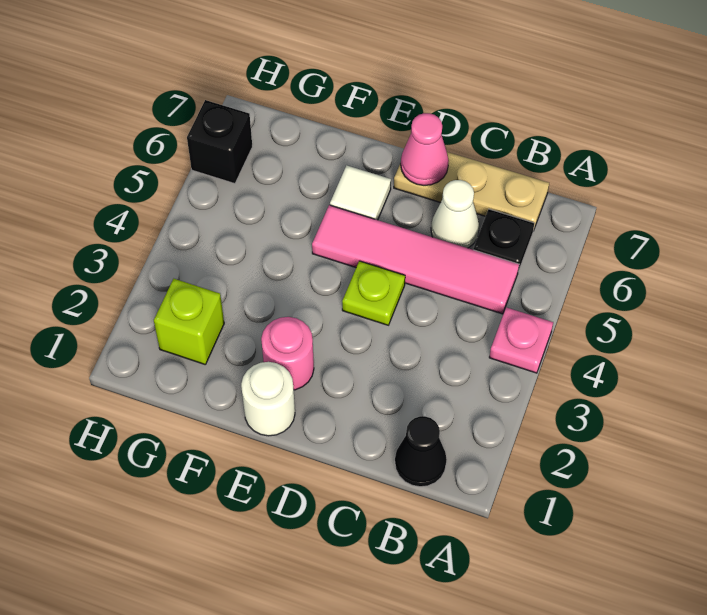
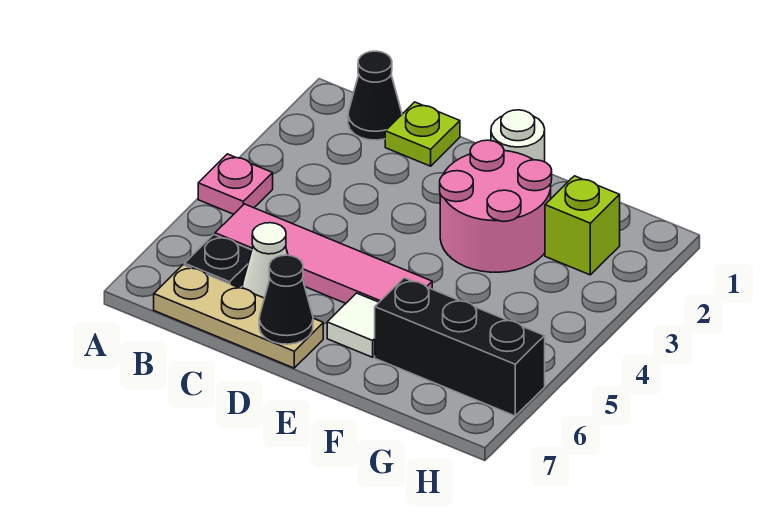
lime 1x1 plate [342,261,405,325] -> lime 1x1 plate moved to [385,102,460,166]
pink 1x1 cone [401,113,449,185] -> black 1x1 cone [259,255,313,344]
pink 1x1 round brick [261,317,314,390] -> pink 2x2 round brick [440,140,552,272]
black 1x1 brick [187,100,252,184] -> black 1x3 brick [375,278,545,416]

